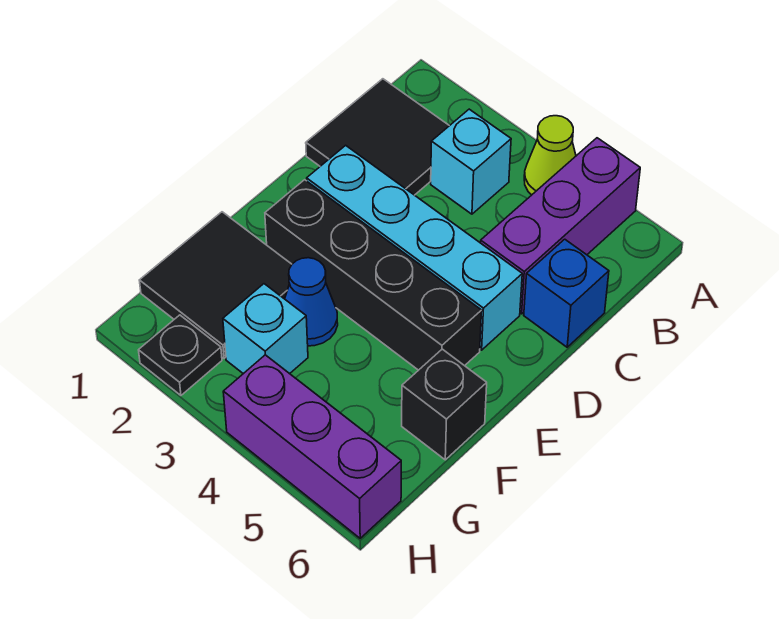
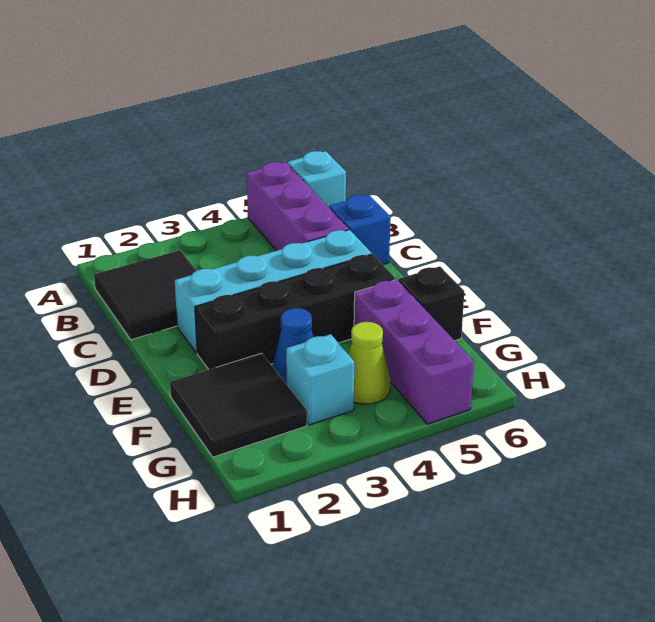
lime 1x1 cone [524,116,576,195] -> lime 1x1 cone moved to [348,322,390,404]
cyan 1x1 brick [431,109,511,214] -> cyan 1x1 brick moved to [288,151,346,207]
black 1x1 plate [139,315,222,395] -> none
purple 1x3 brick [223,355,401,538] -> purple 1x3 brick turned to [354,280,474,424]

